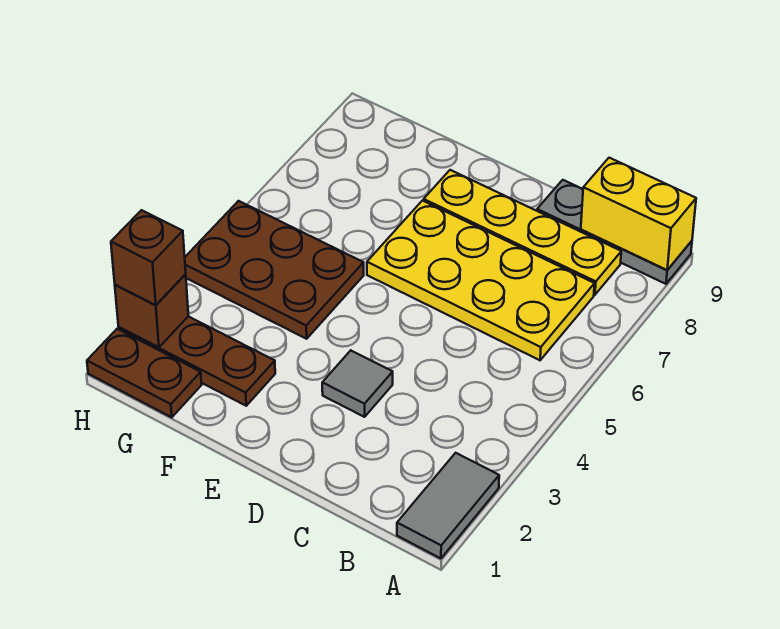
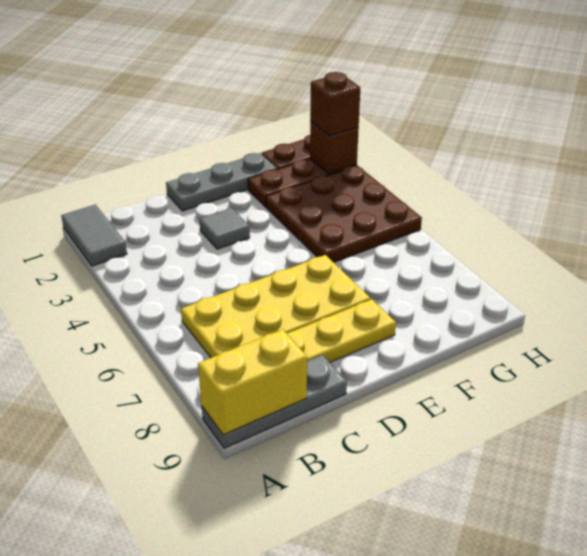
none -> grey 1x3 plate [166,153,277,211]
brown 2x3 plate [185,201,364,339] -> brown 3x3 plate [266,166,422,262]

